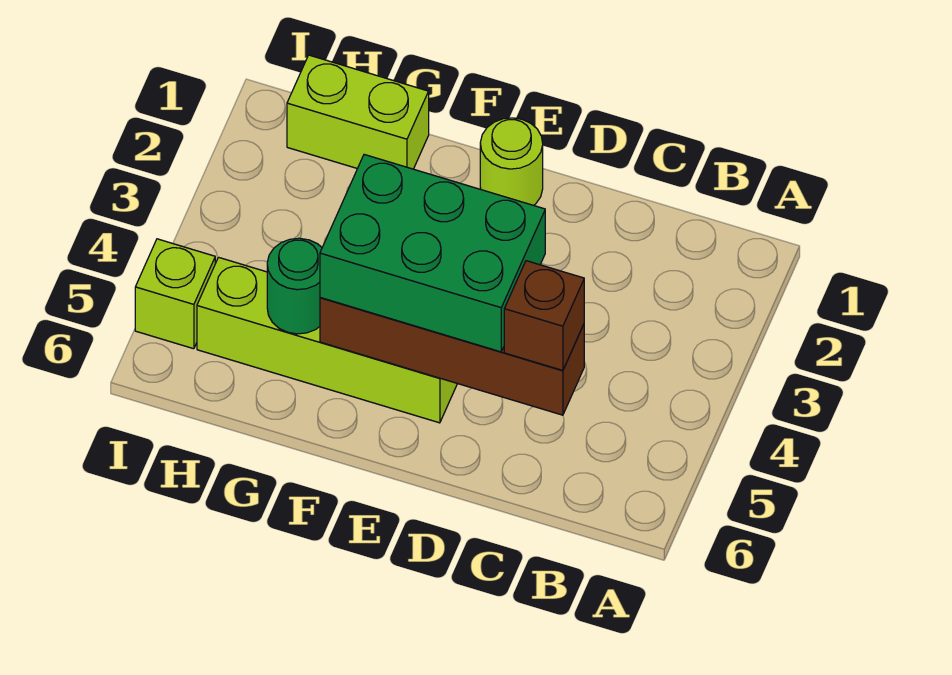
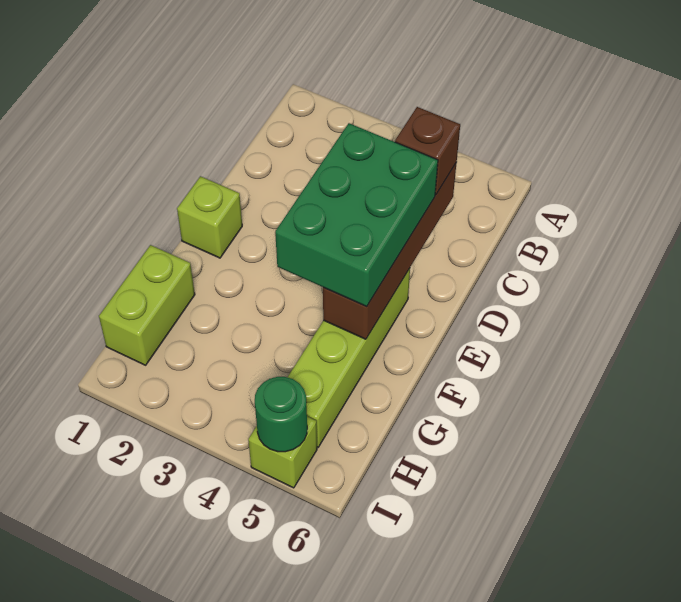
lime 1x1 round brick [480,118,543,205] -> lime 1x1 brick [177,176,242,258]
green 1x1 round brick [267,238,322,334] -> green 1x1 round brick moved to [255,377,307,452]

